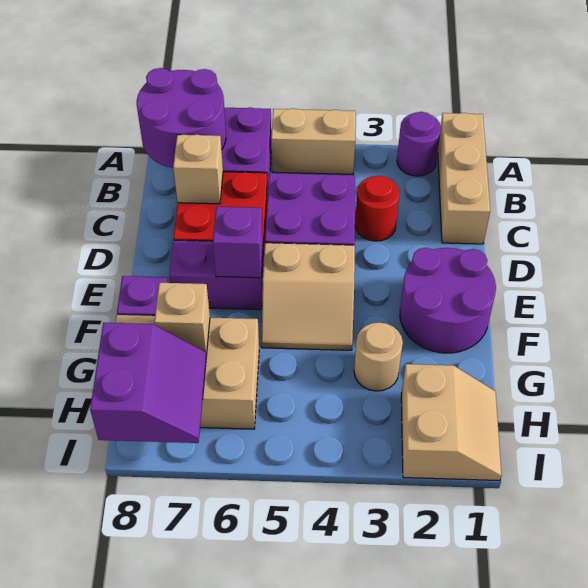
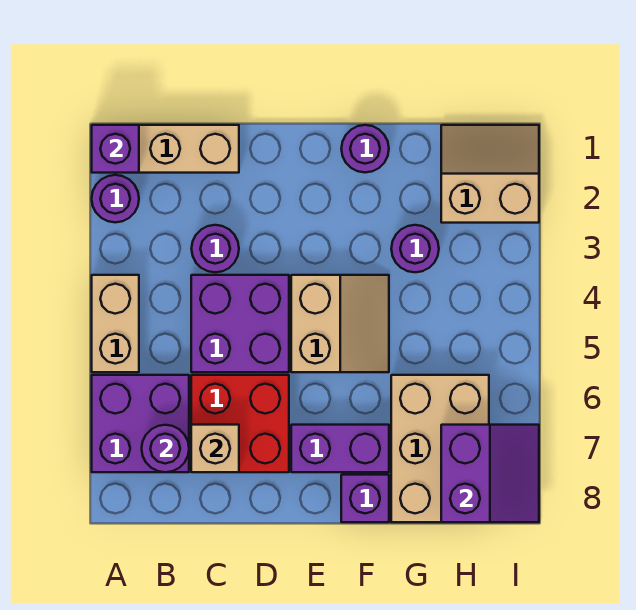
purple 2x2 round brick [137,68,226,168] -> purple 1x1 round brick [142,425,189,472]
red 1x1 round brick [355,176,400,241] -> purple 1x1 round brick [192,225,239,272]
purple 2x2 round brick [400,248,496,353] -> purple 1x1 round brick [341,125,389,173]
purple 1x2 brick [169,240,264,310] -> purple 1x2 brick turned to [291,425,389,472]
purple 1x1 brick [213,206,263,278] -> purple 1x1 brick moved to [92,125,139,173]
tan 1x1 round brick [354,322,403,391] -> purple 1x1 round brick [391,225,439,272]
tan 1x1 brick [154,283,210,356] -> none
purple 2x2 slope [90,323,206,443] -> purple 2x2 slope turned to [441,425,539,522]

